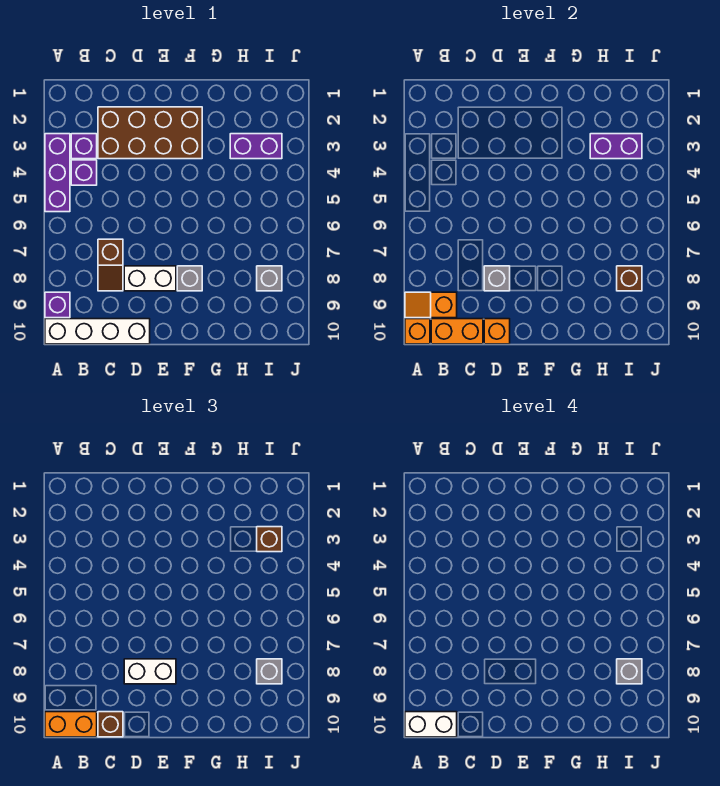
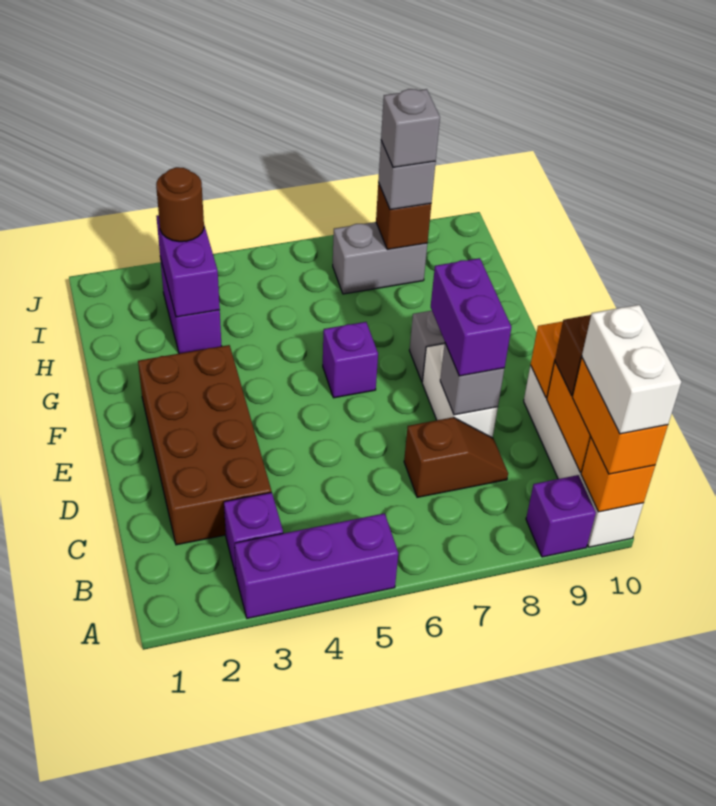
orange 1x2 slope [405,292,457,318] -> none
purple 1x1 brick [71,160,97,185] -> purple 1x1 brick moved to [323,322,378,398]
white 1x2 brick [124,659,176,684] -> purple 1x2 brick [431,258,511,376]
brown 1x1 brick [257,527,282,552] -> brown 1x1 round brick [156,167,204,242]
grey 1x1 brick [257,266,282,291] -> grey 1x2 brick [333,222,427,294]

